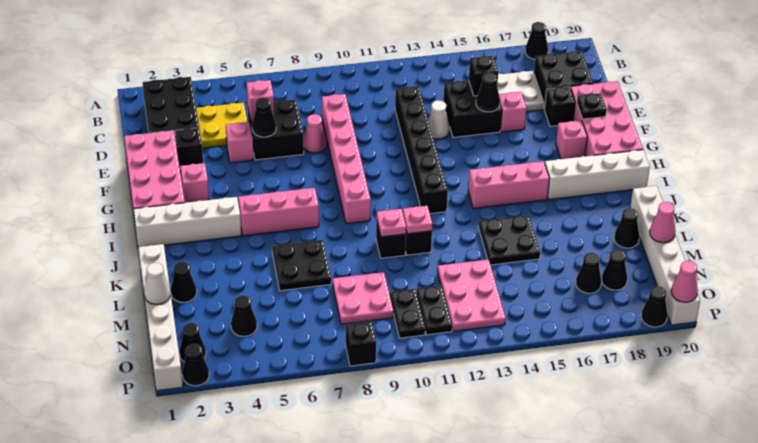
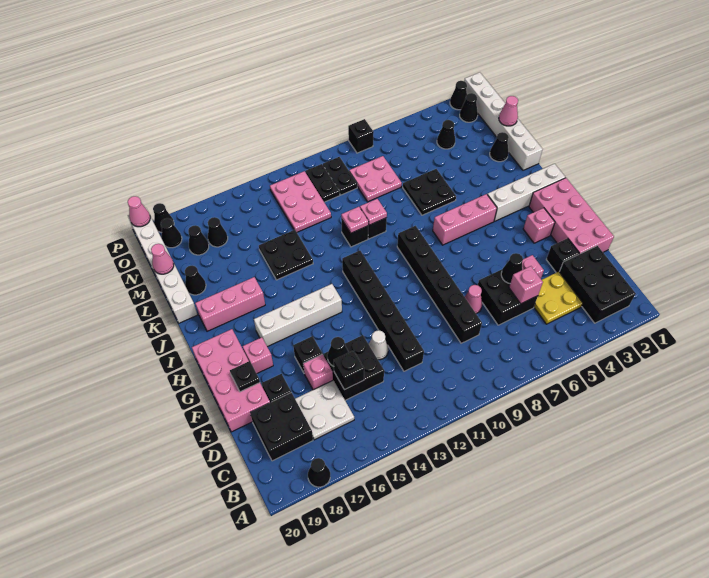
pink 1x6 brick [322,94,371,224] -> black 1x6 brick [397,226,482,343]
none -> black 1x1 brick [293,336,322,373]
pink 1x3 brick [468,161,549,209] -> pink 1x3 brick moved to [195,277,265,331]
white 1x4 brick [545,150,650,200] -> white 1x4 brick moved to [254,284,342,347]
white 1x1 cone [144,263,171,304] -> pink 1x1 cone [499,96,518,126]
none -> black 1x1 cone [161,218,182,248]

